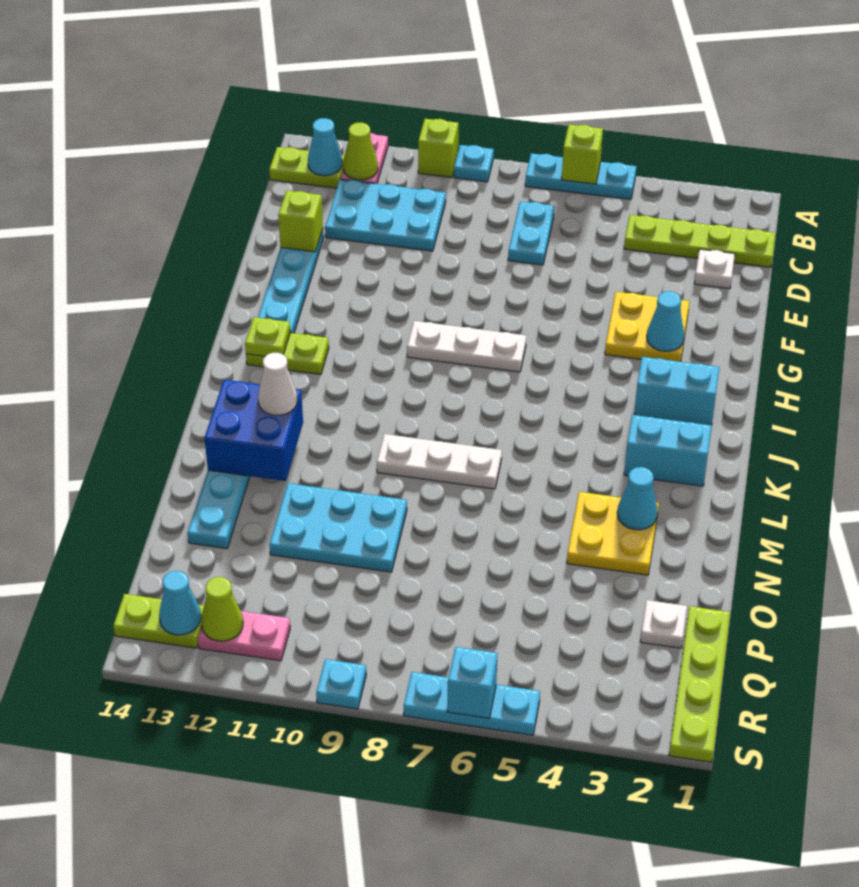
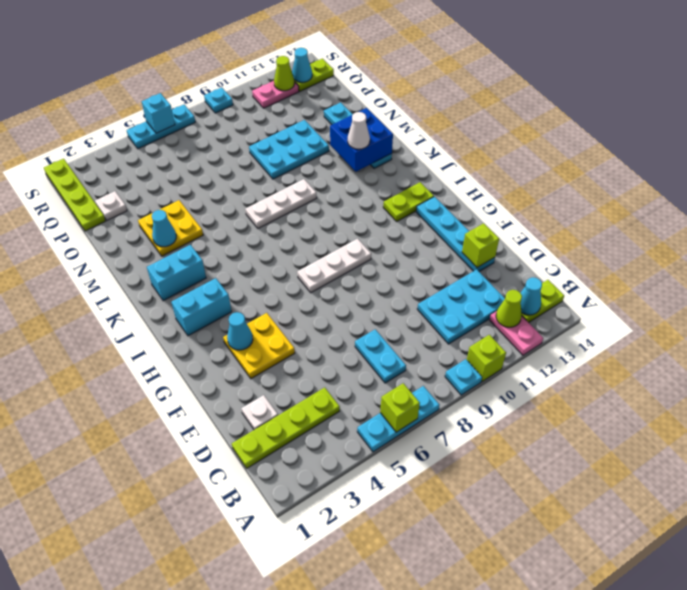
lime 1x1 plate [245,317,291,356] -> none

